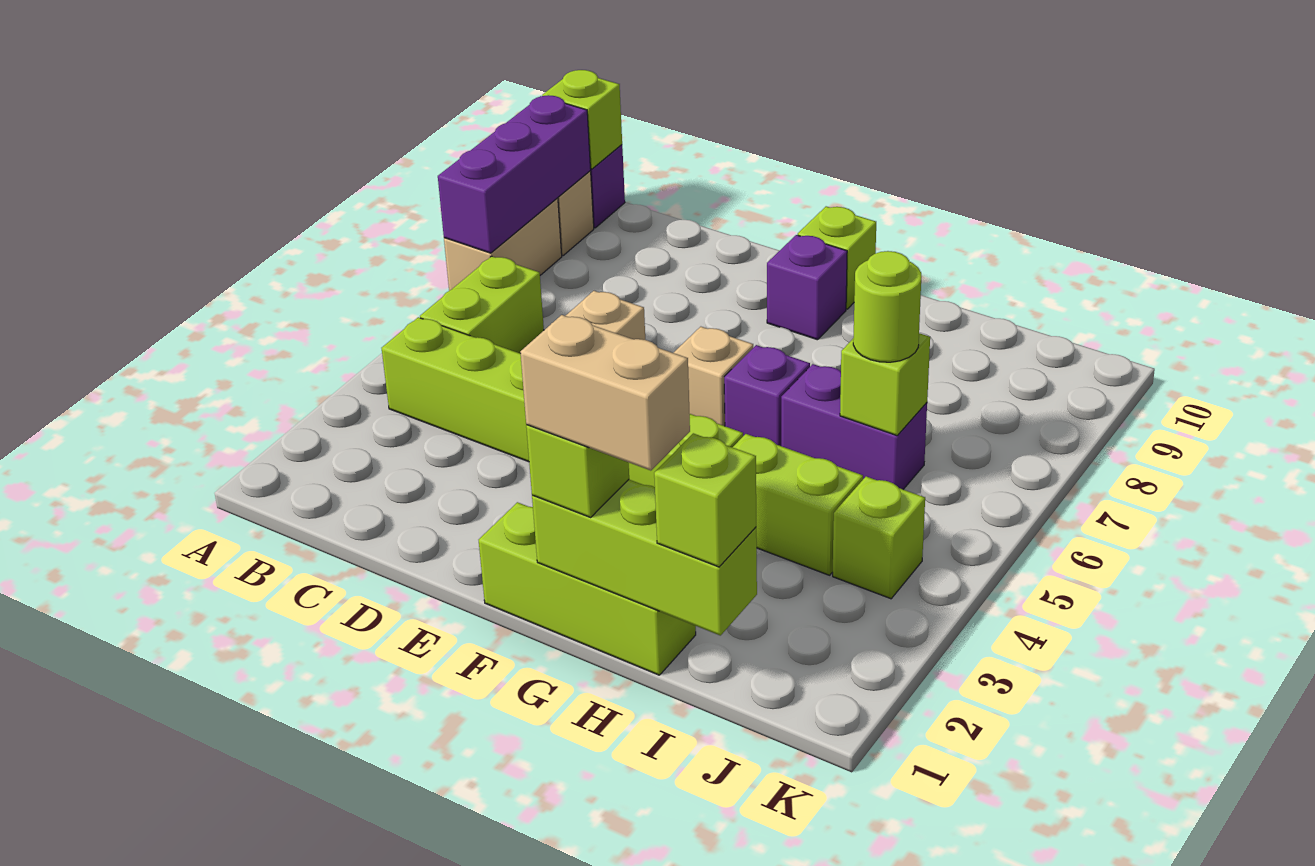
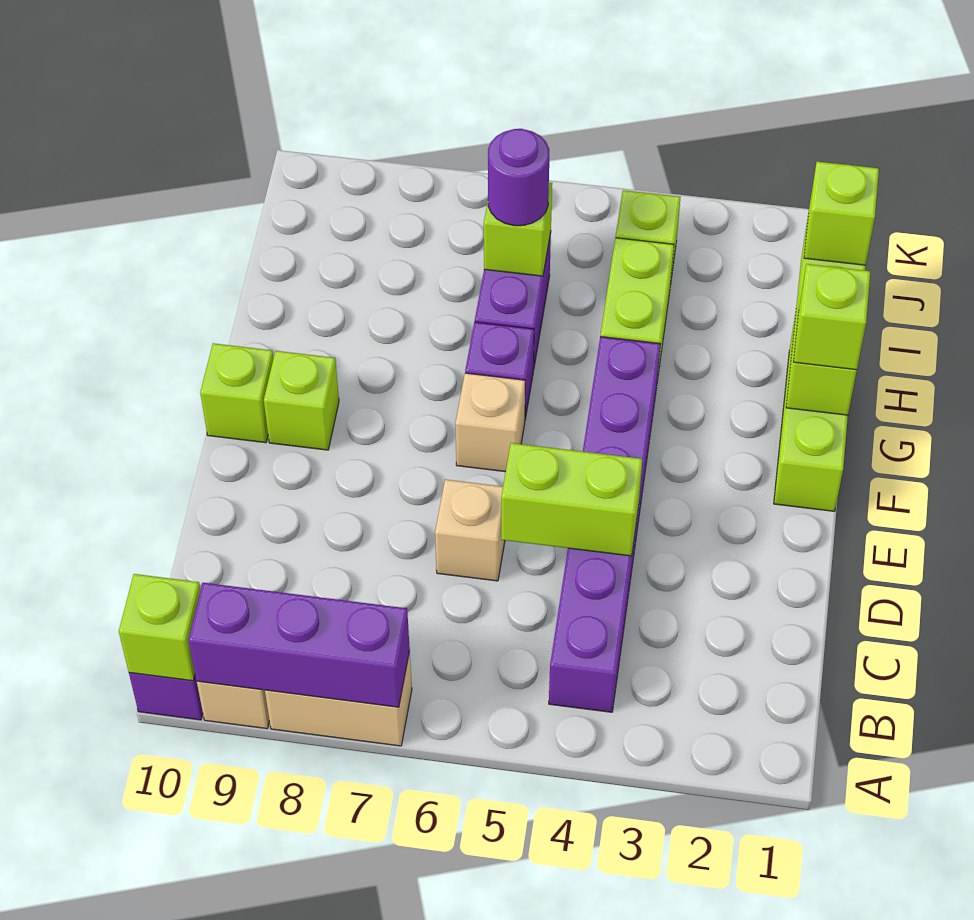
lime 1x6 brick [382,317,743,487] -> purple 1x6 brick [549,337,660,712]
lime 1x2 brick [420,256,544,353] -> lime 1x2 brick moved to [501,443,642,556]
purple 1x1 brick [767,235,847,340] -> lime 1x1 brick [264,351,339,450]
tan 1x2 brick [520,315,690,471] -> none
lime 1x1 round brick [853,251,921,362] -> purple 1x1 round brick [488,129,549,226]

